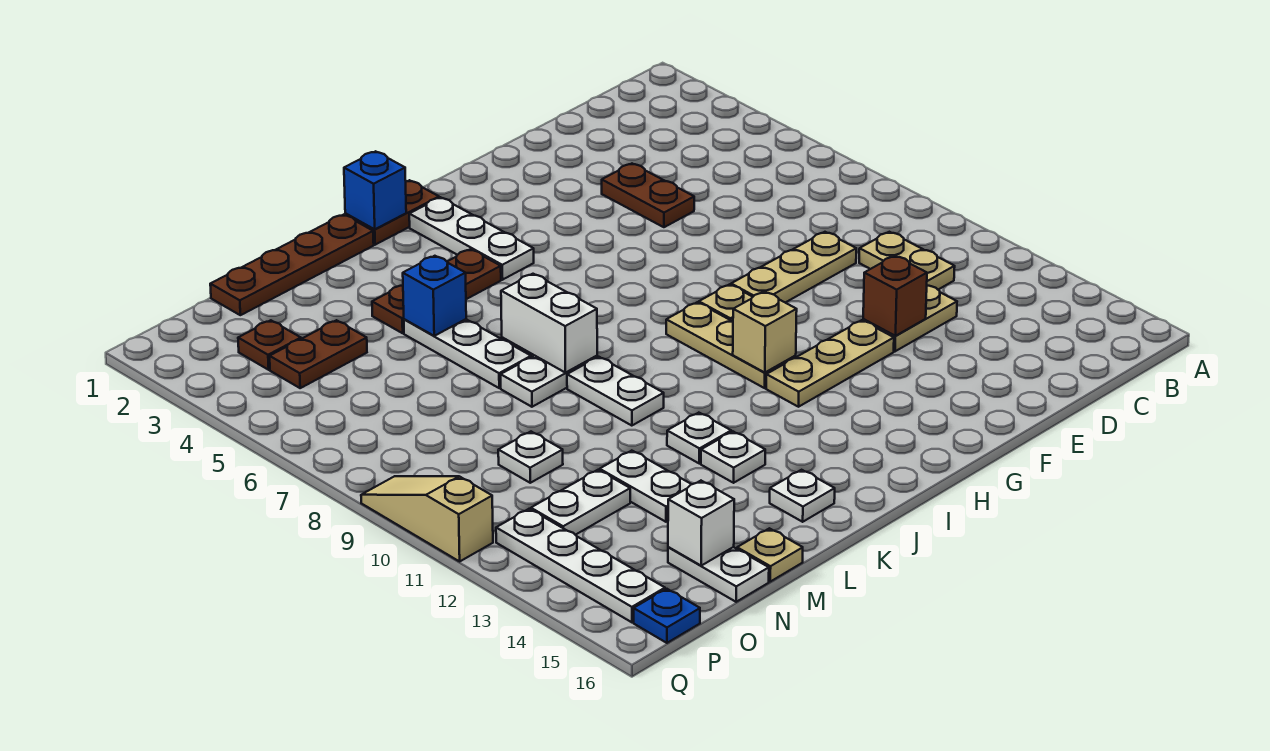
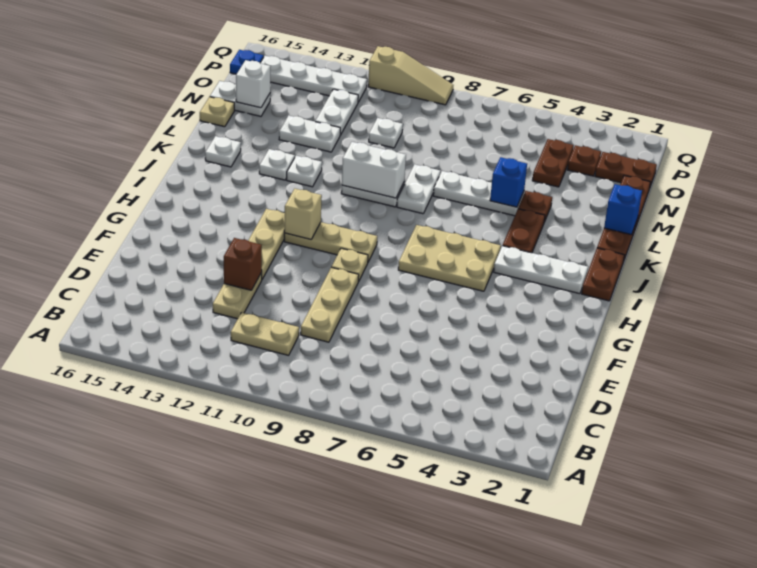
brown 1x2 plate [602,164,694,227] -> brown 1x2 plate moved to [595,152,657,187]
none -> tan 2x3 plate [398,225,501,291]
blue 1x1 brick [344,151,406,229] -> blue 1x1 brick moved to [604,184,642,235]
white 1x2 brick [501,274,597,373] -> white 1x2 brick moved to [342,142,406,198]

